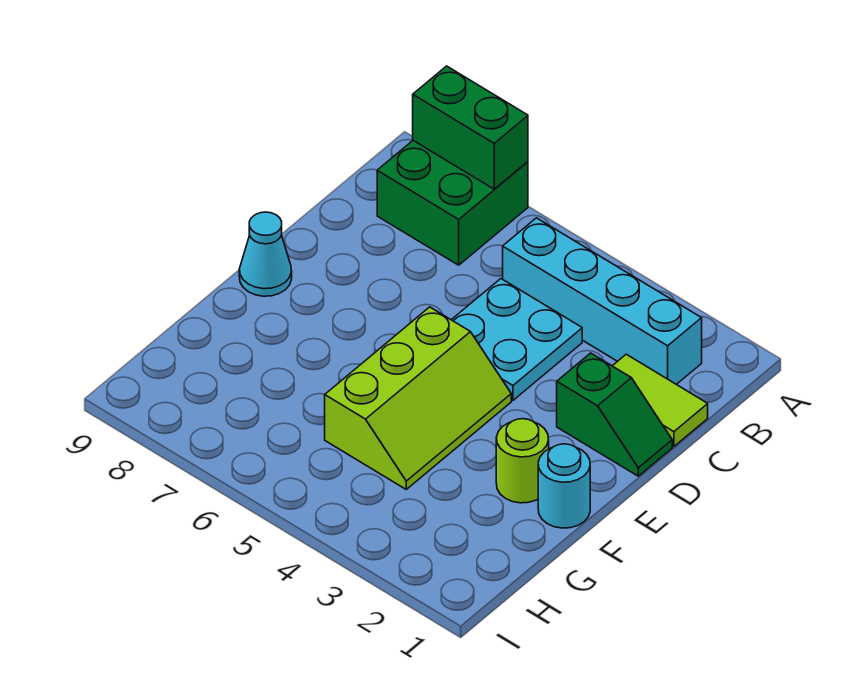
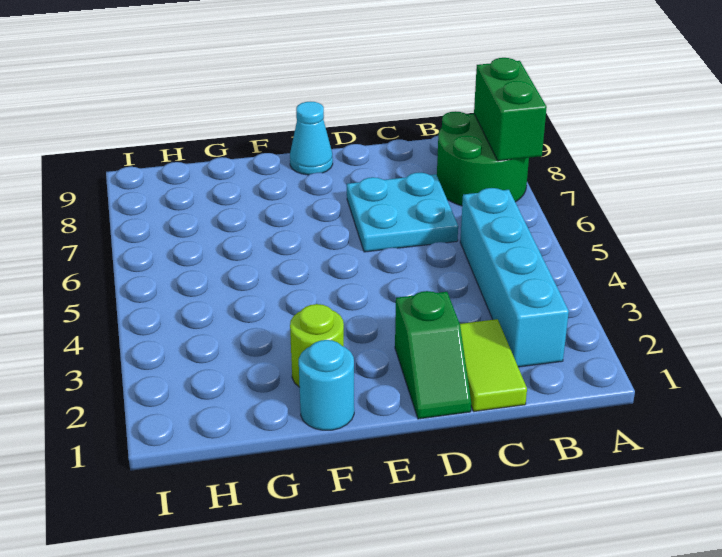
green 2x2 brick [377,141,528,265] -> green 2x2 round brick [437,111,529,206]
cyan 2x2 plate [452,279,582,400] -> cyan 2x2 plate moved to [347,173,458,252]
lime 2x3 slope [325,307,511,489] -> none

